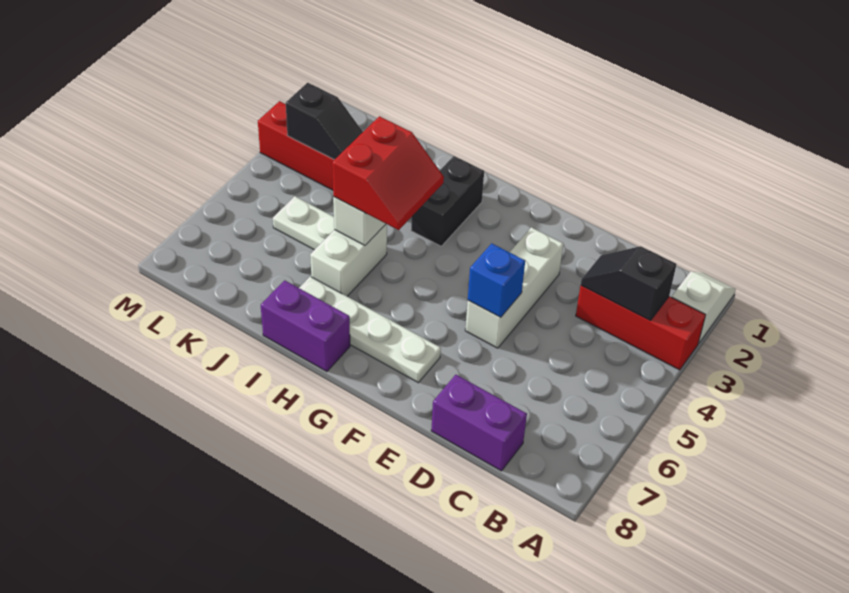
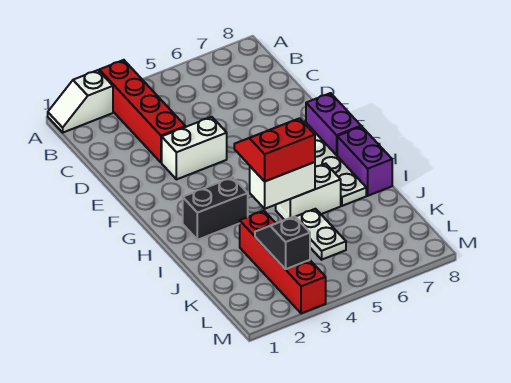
red 1x3 brick [576,286,706,370] -> red 1x4 brick [99,60,185,163]
black 1x2 slope [581,246,676,321] -> none
purple 1x2 brick [431,375,527,471] -> purple 1x2 brick moved to [306,93,361,155]
white 1x3 brick [465,227,563,348] -> white 1x2 brick [162,117,227,179]
blue 1x1 brick [468,243,525,318] -> none

